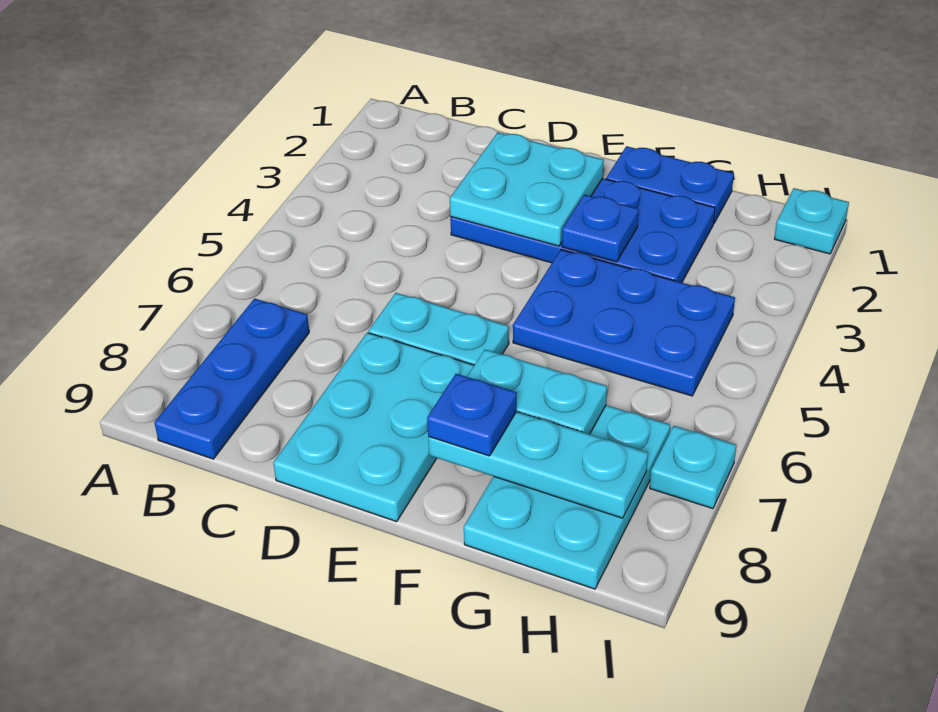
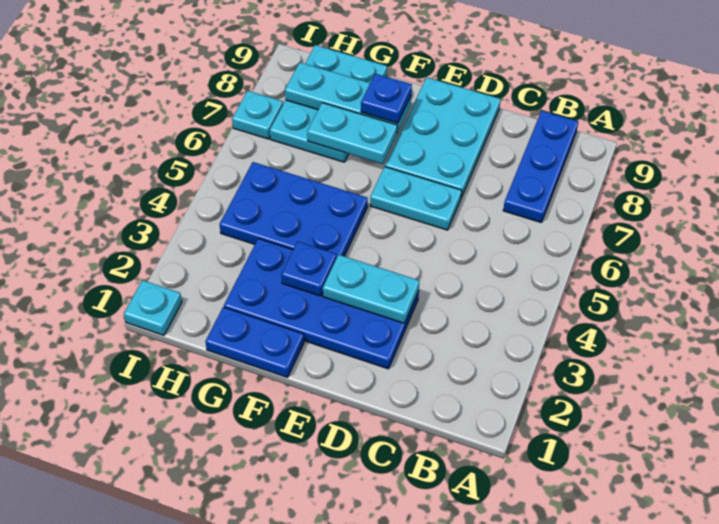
cyan 2x2 plate [450,133,604,246] -> cyan 1x2 plate [323,255,419,324]

